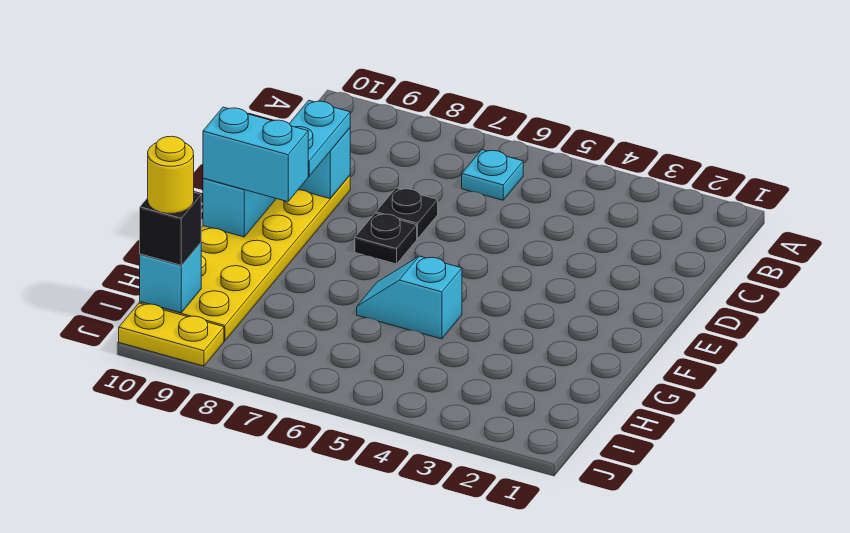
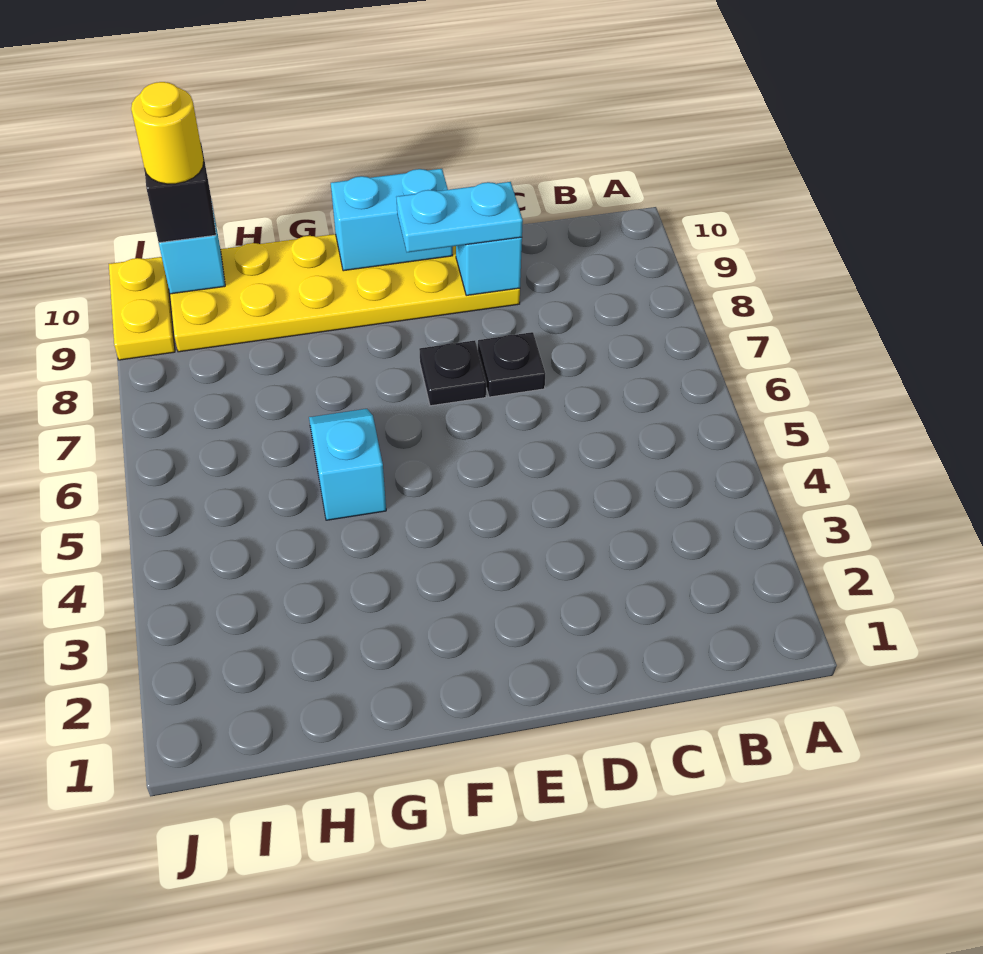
cyan 1x1 plate [462,150,523,200] -> none
cyan 1x2 brick [203,107,308,202] -> none

